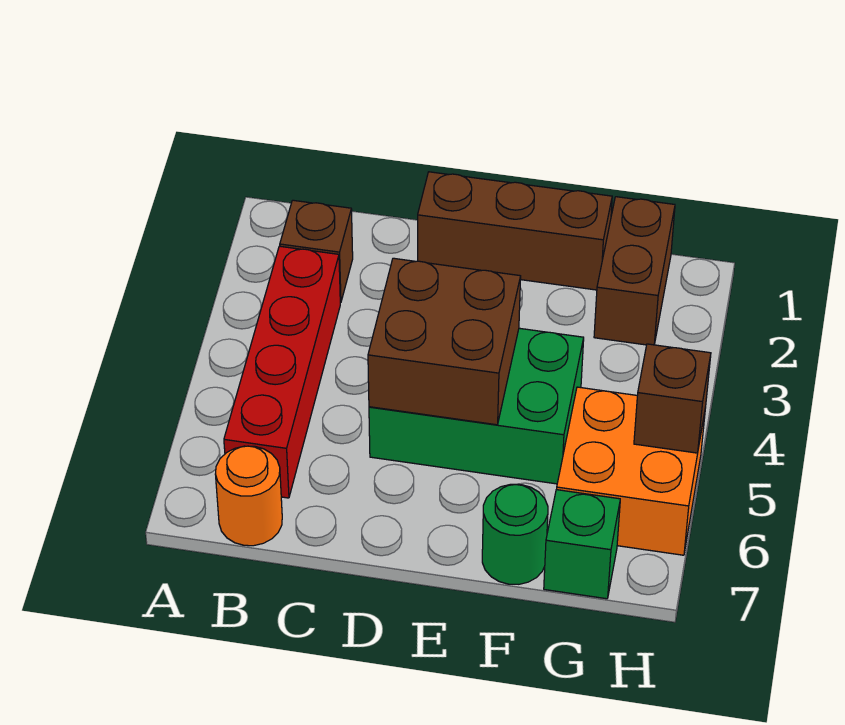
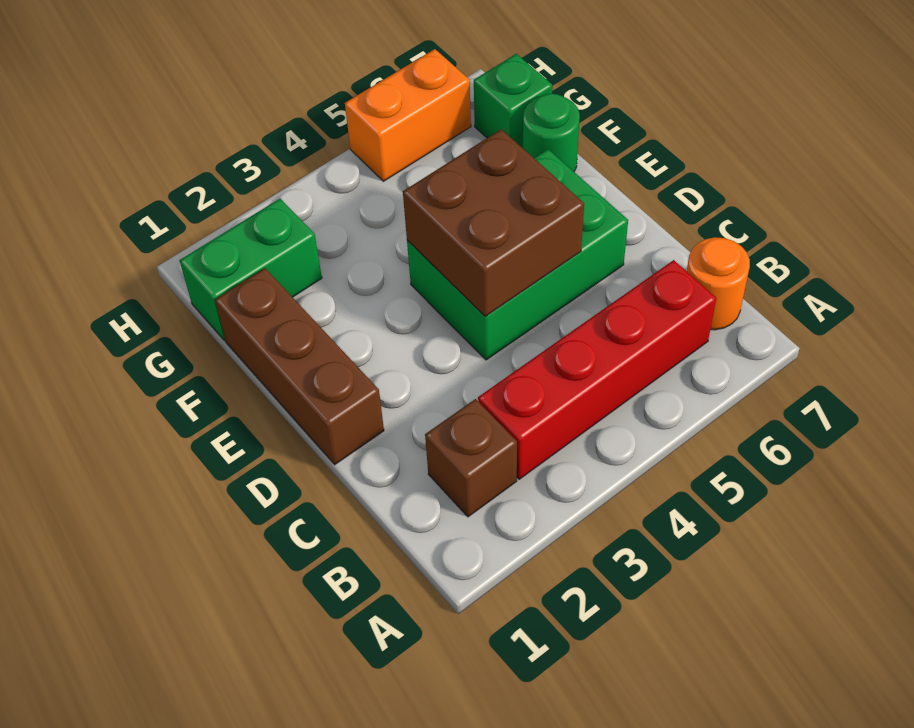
green 2x3 brick [369,328,584,484] -> green 2x3 brick turned to [407,149,628,360]
brown 1x2 brick [594,197,675,345] -> green 1x2 brick [180,199,322,341]
orange 2x2 brick [557,387,706,555] -> orange 1x2 brick [345,49,471,181]
brown 1x1 brick [634,344,711,453] -> none

